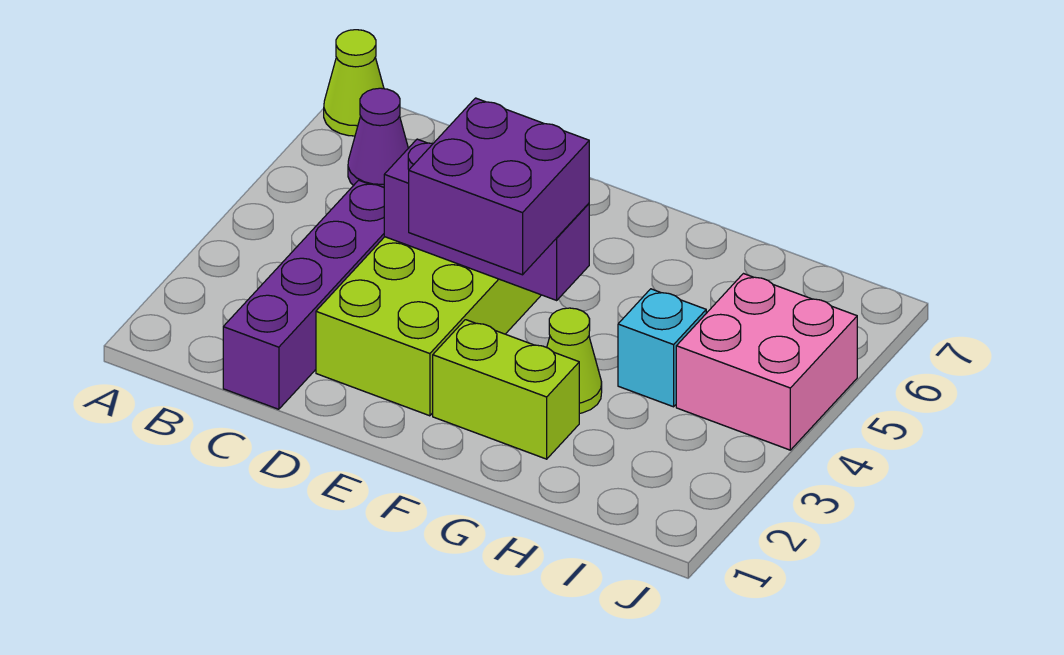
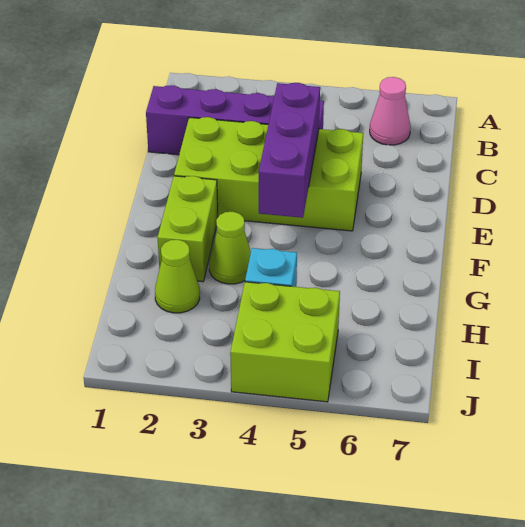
lime 1x1 cone [324,30,384,136] -> lime 1x1 cone moved to [155,240,200,313]
purple 1x1 cone [348,88,408,187] -> pink 1x1 cone [370,77,411,145]
purple 2x2 brick [409,98,589,275] -> none
pink 2x2 brick [676,274,857,450] -> lime 2x2 brick [230,282,340,402]

